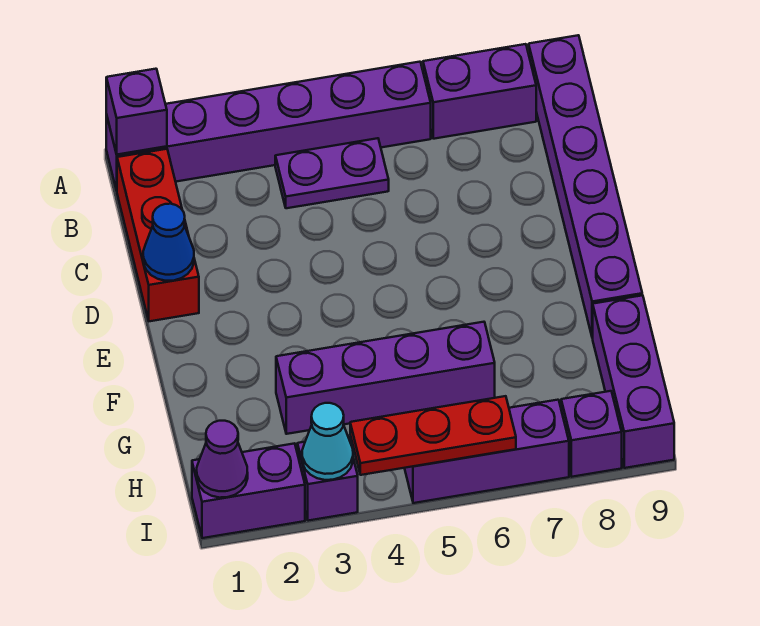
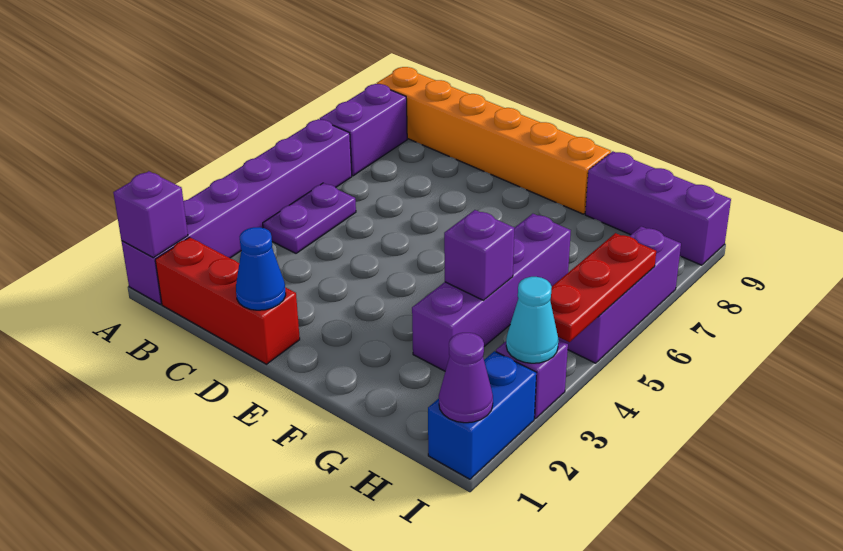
purple 1x6 brick [529,35,642,338] -> orange 1x6 brick [377,67,611,214]
purple 1x2 brick [192,443,305,538] -> blue 1x2 brick [428,351,536,479]
purple 1x1 brick [561,391,622,477] -> purple 1x1 brick moved to [444,210,514,300]

